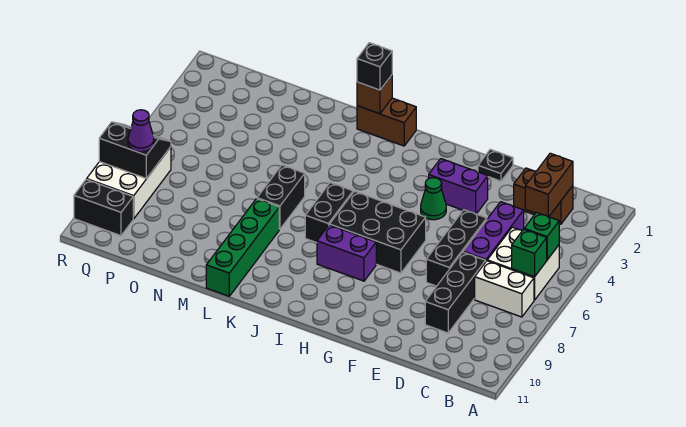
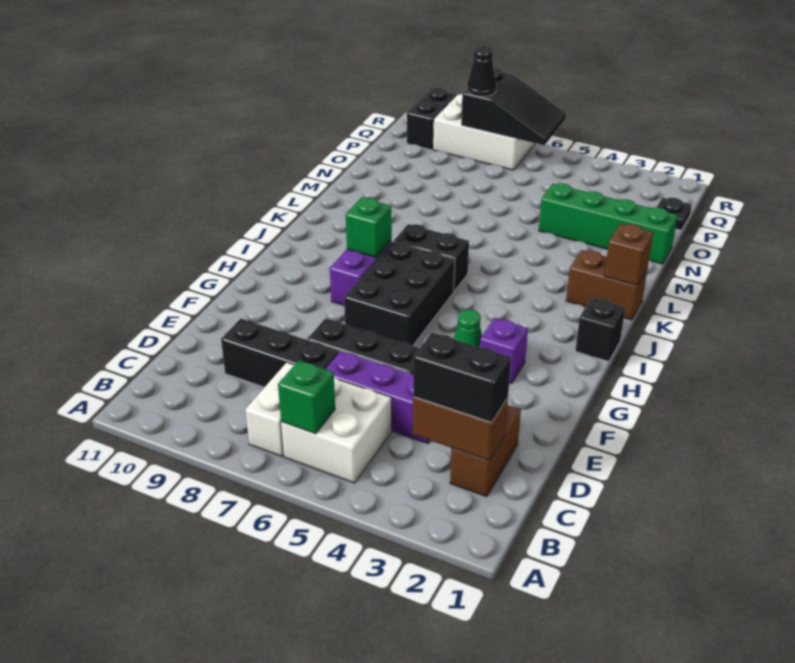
green 1x1 brick [524,212,559,260] -> green 1x1 brick moved to [346,198,392,258]
black 1x1 plate [478,149,513,181] -> black 1x1 plate moved to [657,197,692,230]
purple 1x2 brick [429,159,488,214] -> purple 1x1 brick [480,318,528,384]
brown 1x2 brick [357,98,416,146] -> brown 1x2 brick turned to [566,250,648,320]
black 1x1 brick [357,43,392,90] -> black 1x1 brick moved to [575,298,625,361]
black 1x2 brick [257,165,305,229] -> black 1x2 brick moved to [413,333,511,423]
green 1x4 brick [206,199,279,296] -> green 1x4 brick moved to [539,183,678,264]
black 2x2 slope [99,122,171,179] -> black 2x3 slope [461,68,566,145]
purple 1x1 cone [128,110,154,152] -> black 1x1 cone [467,46,496,96]

